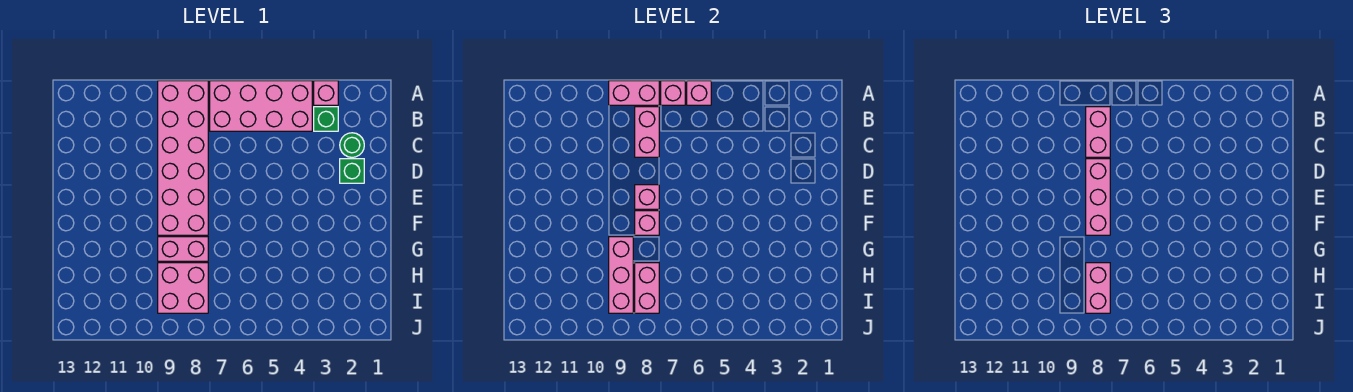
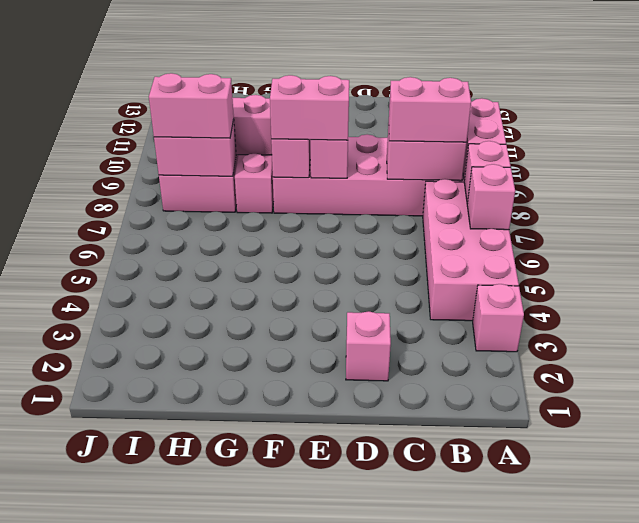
green 1x1 brick [314,107,338,131] -> none
green 1x1 round brick [340,133,364,157] -> none
green 1x1 brick [340,159,364,183] -> pink 1x1 brick [346,311,391,381]
pink 1x3 brick [1086,159,1110,235] -> pink 1x2 brick [270,75,349,140]

